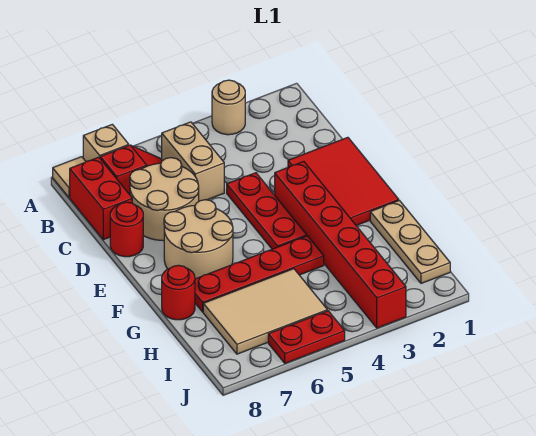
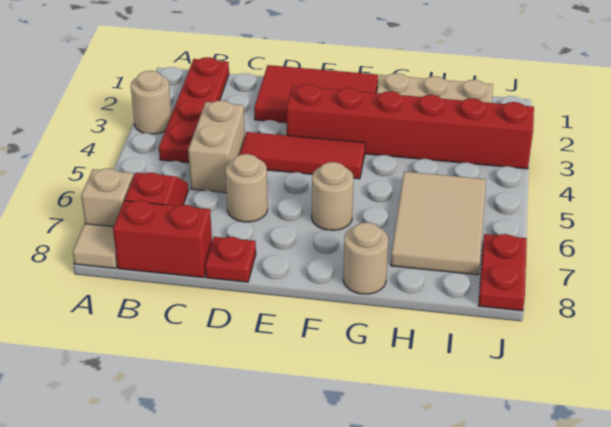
tan 1x2 brick [162,122,224,201] -> tan 1x2 brick turned to [188,101,245,193]
tan 2x2 round brick [130,158,199,241] -> tan 1x1 round brick [226,154,268,222]
red 1x3 plate [227,173,307,249] -> red 1x3 tile [239,132,365,179]
red 1x1 round brick [110,202,143,257] -> red 1x1 plate [205,237,256,282]
tan 2x2 round brick [164,200,233,279] -> tan 1x1 round brick [312,162,353,230]
red 1x4 plate [195,236,324,312] -> red 1x4 plate moved to [159,57,229,163]
red 1x1 round brick [162,265,195,320] -> tan 1x1 round brick [343,222,388,294]
red 1x2 plate [268,311,345,363] -> red 1x2 plate moved to [478,234,527,311]

